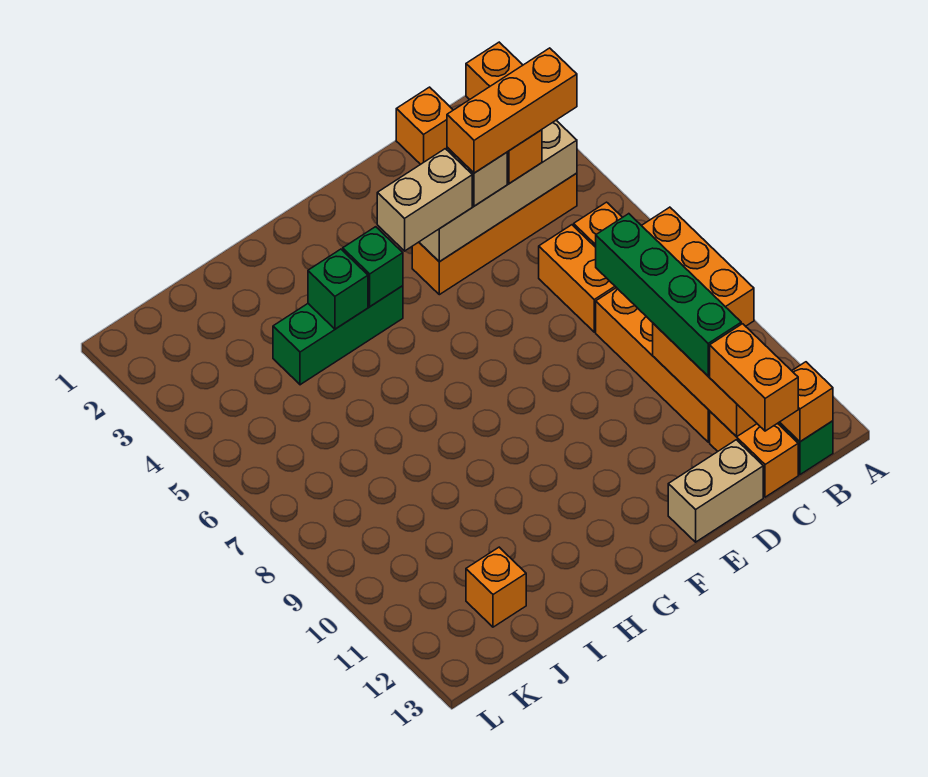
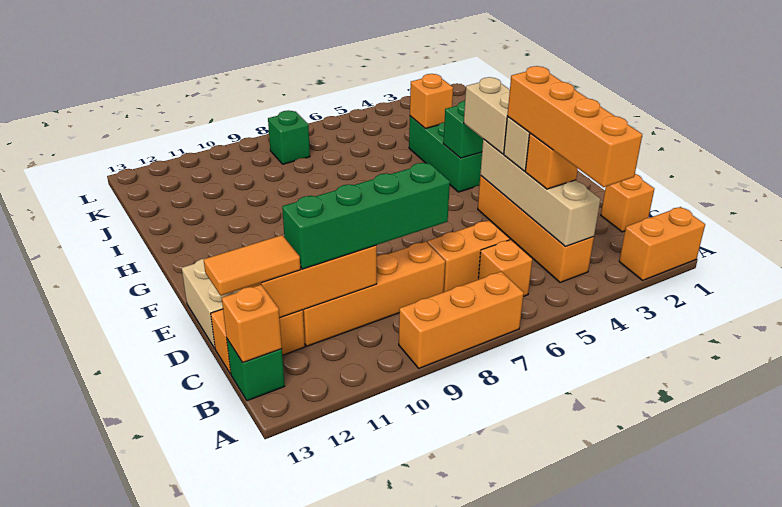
orange 1x3 brick [447,48,577,173] -> orange 1x4 brick [507,66,642,187]
orange 1x2 brick [710,324,798,431] -> orange 1x2 tile [204,235,300,296]
green 1x1 brick [308,249,368,329] -> green 1x1 brick moved to [268,111,310,164]
orange 1x1 brick [466,547,526,627] -> orange 1x1 brick moved to [410,74,453,129]

